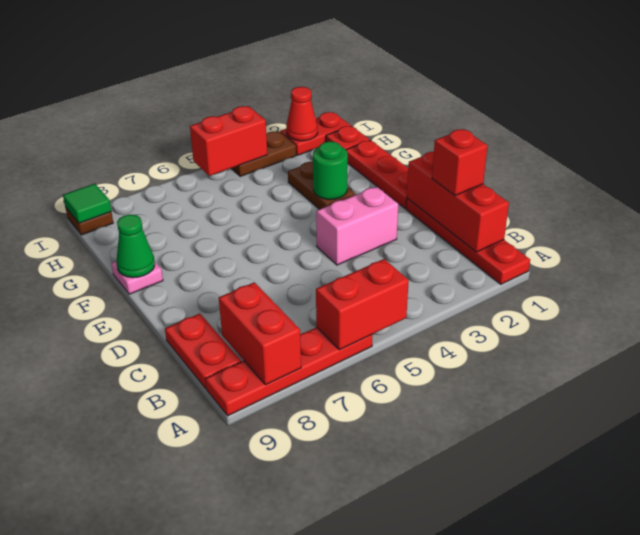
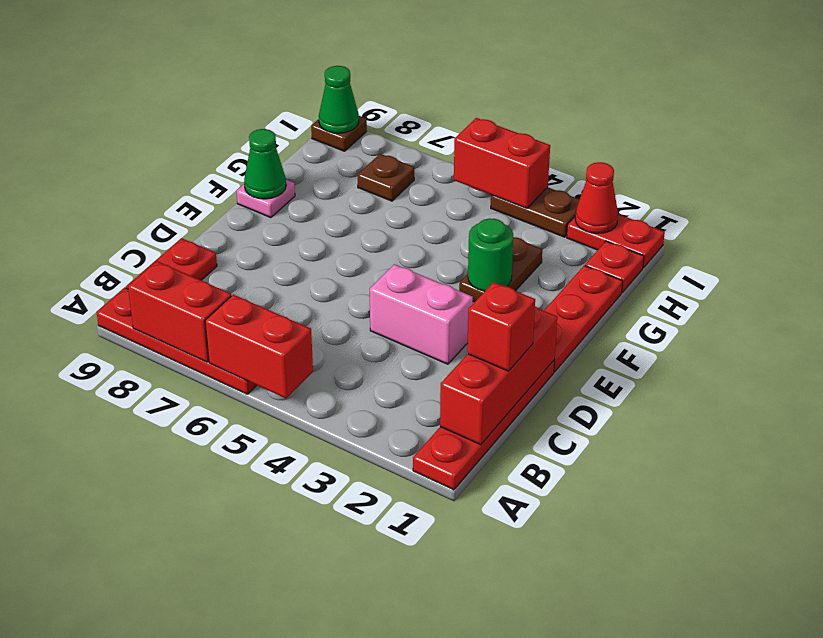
red 1x2 brick [219,282,301,385] -> red 1x2 brick turned to [128,261,231,362]
none -> brown 1x1 plate [358,154,414,201]
green 1x1 tile [63,184,111,223] -> green 1x1 cone [319,66,359,133]

